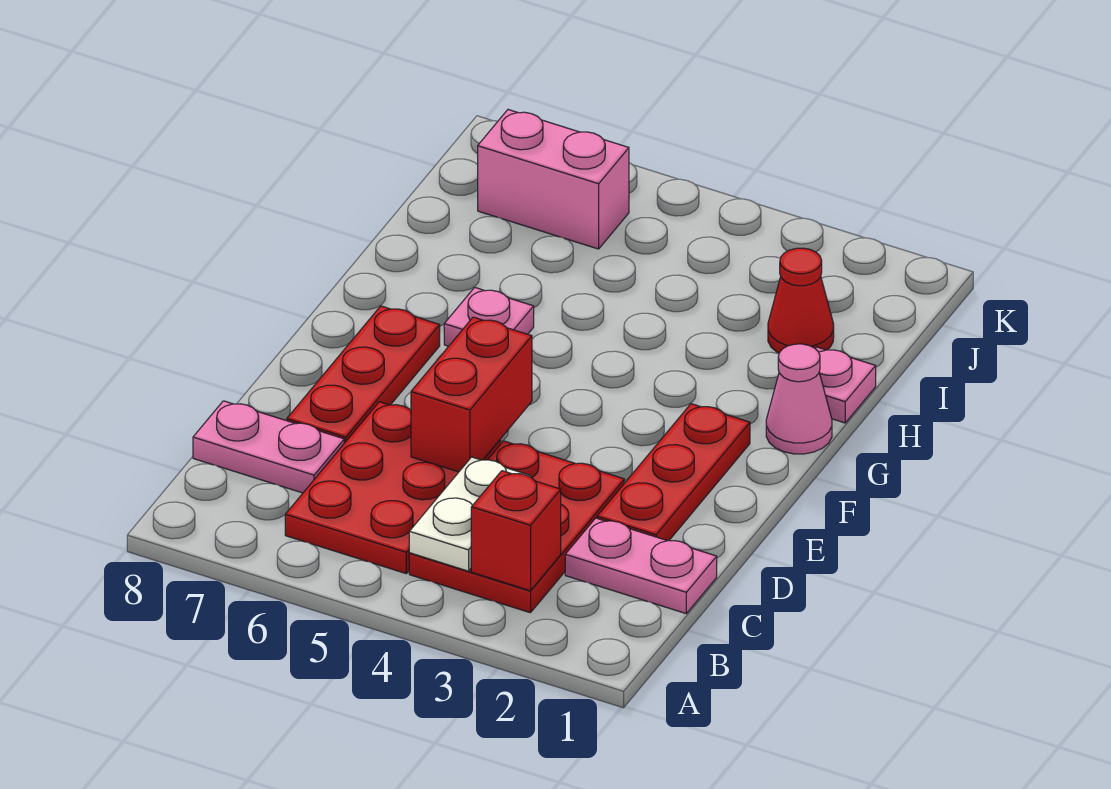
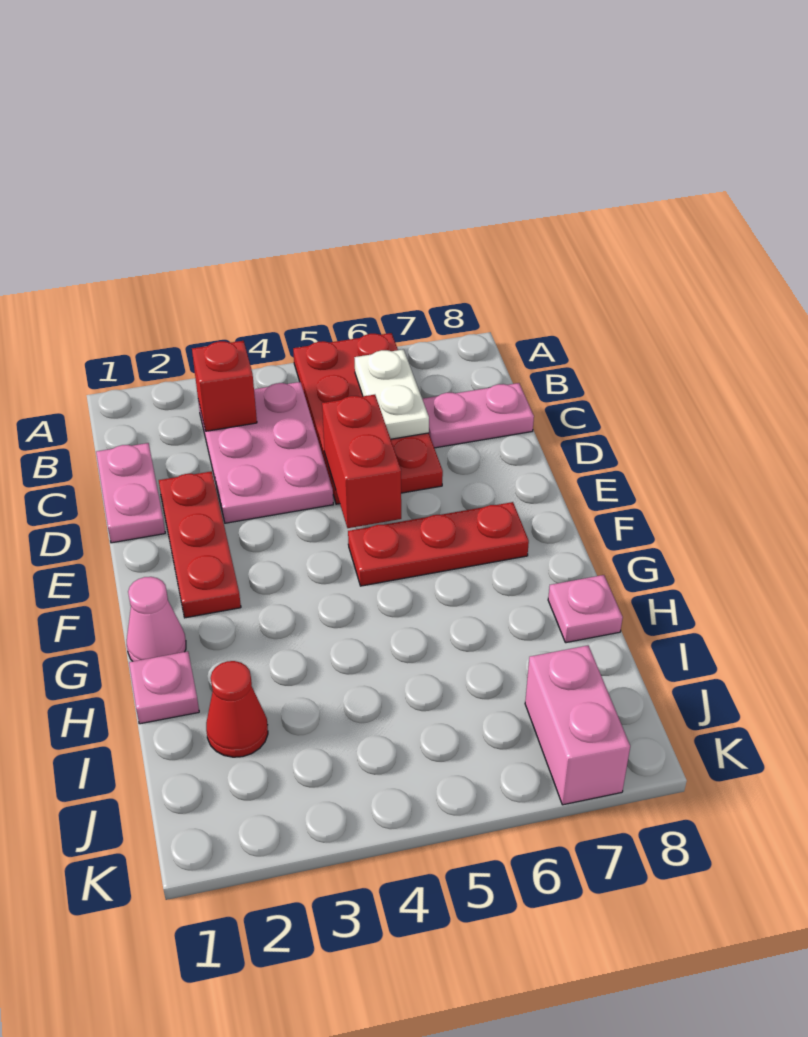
red 2x3 plate [409,441,624,613] -> pink 2x3 plate [198,382,333,523]
white 1x2 plate [409,457,531,571] -> white 1x2 plate moved to [355,349,429,439]
red 2x3 plate [285,402,500,573] -> red 2x4 plate [293,333,443,504]
pink 1x2 plate [565,518,717,613] -> pink 1x2 plate turned to [96,443,165,543]
red 1x3 plate [287,306,440,443] -> red 1x3 plate turned to [348,502,529,586]
pink 1x1 plate [444,287,534,346] -> pink 1x1 plate moved to [548,575,623,643]
pink 1x2 brick [478,110,629,249] -> pink 1x2 brick turned to [525,645,630,805]

